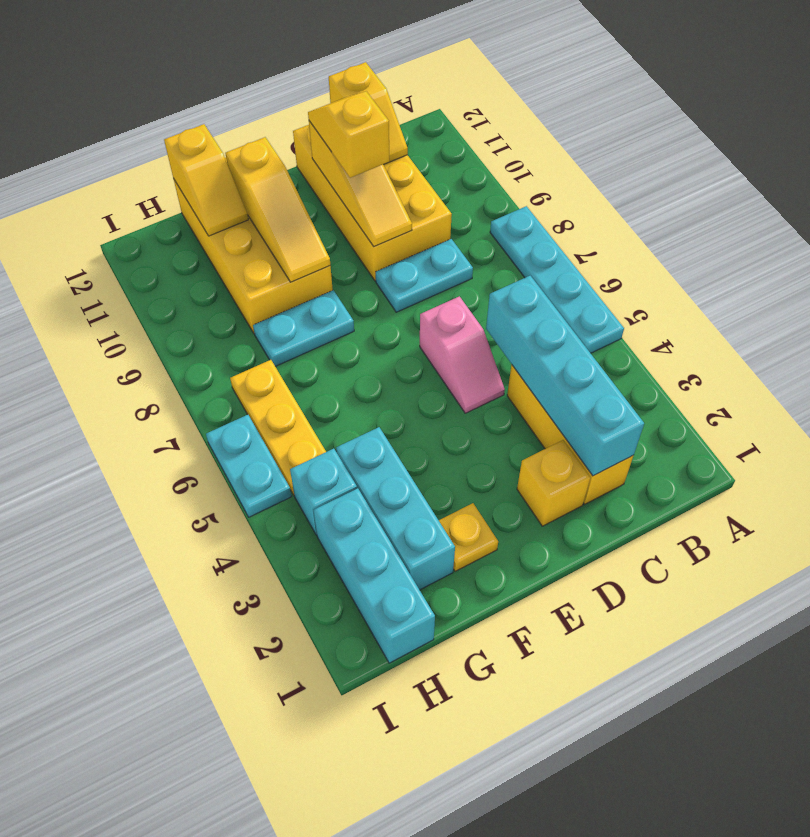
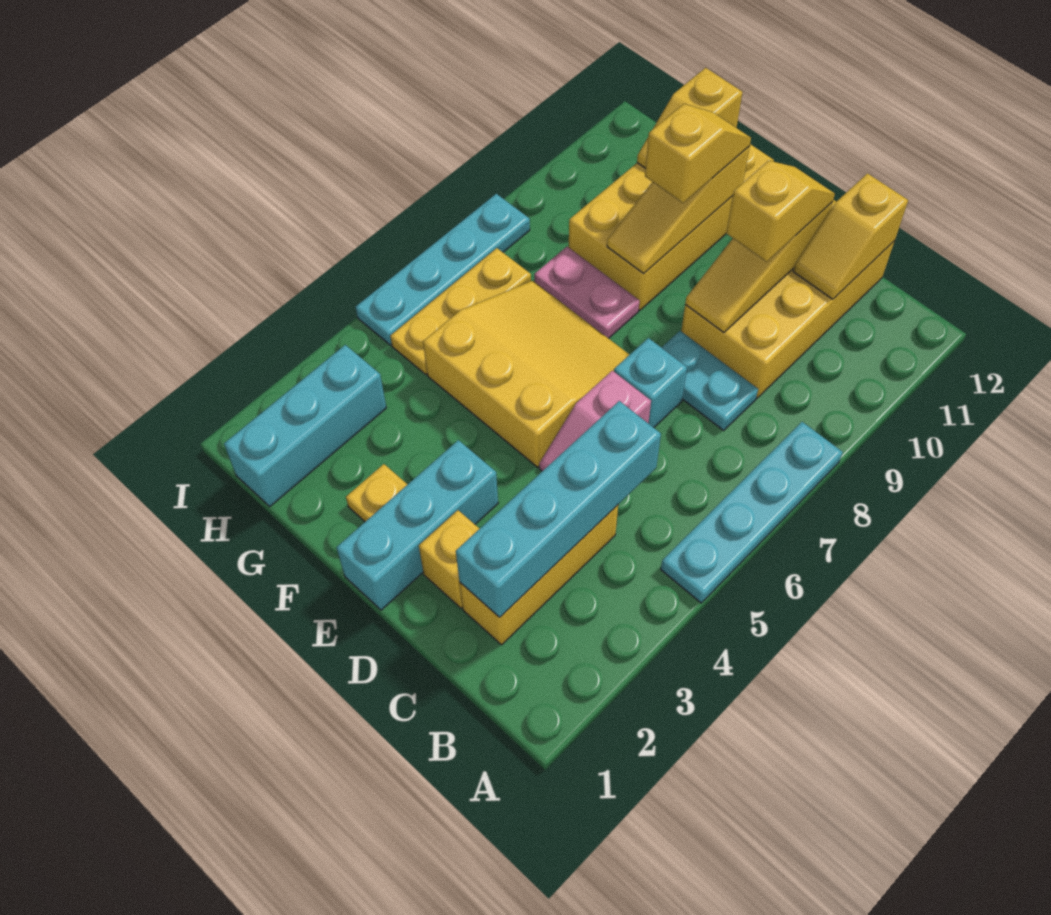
none -> yellow 3x3 slope [423,281,629,467]
cyan 1x2 plate [253,290,354,366] -> pink 1x2 plate [534,247,639,338]
none -> yellow 1x2 slope [645,104,751,203]
cyan 1x3 brick [336,427,455,590] -> cyan 1x3 brick moved to [336,440,498,610]
cyan 1x1 brick [290,449,357,535] -> cyan 1x1 brick moved to [614,338,687,428]
cyan 1x2 plate [206,415,292,517] -> cyan 1x4 plate [356,194,530,345]

